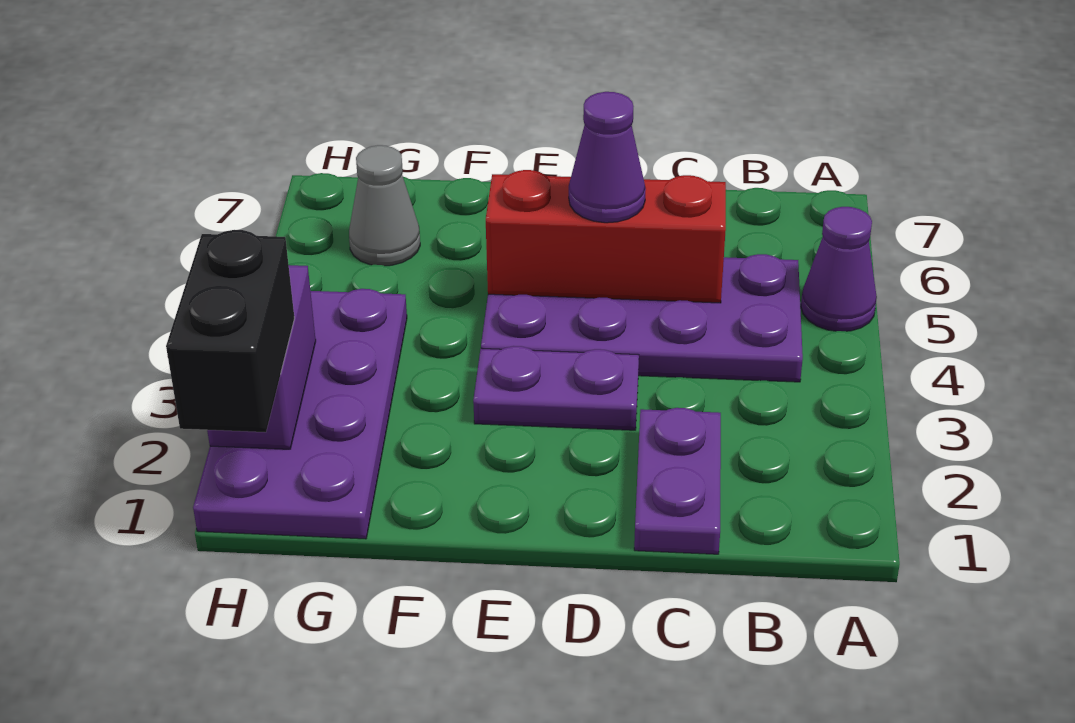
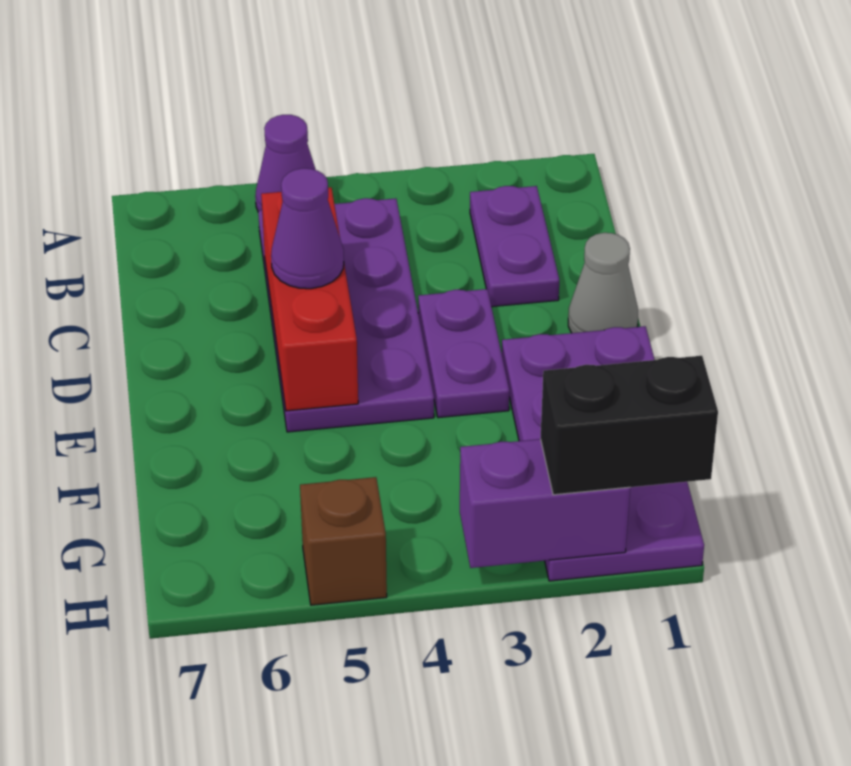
purple 1x2 plate [634,408,721,554] -> purple 1x2 plate turned to [470,186,559,307]
purple 2x4 plate [193,289,407,539] -> purple 2x4 plate turned to [502,326,704,581]
grey 1x1 cone [349,145,420,266] -> grey 1x1 cone moved to [568,233,638,333]
none -> brown 1x1 brick [300,477,387,605]

